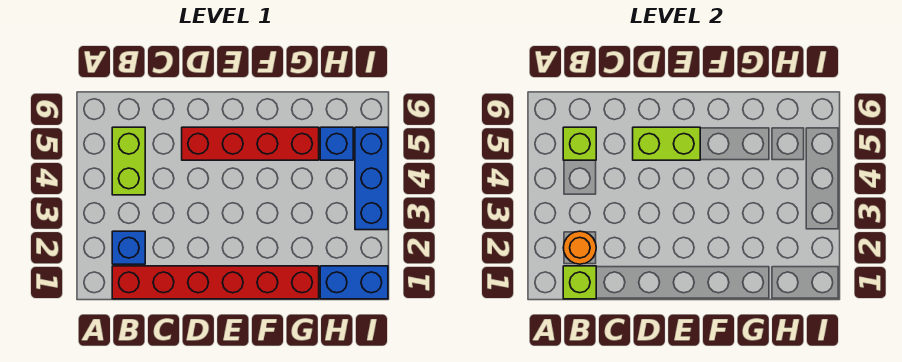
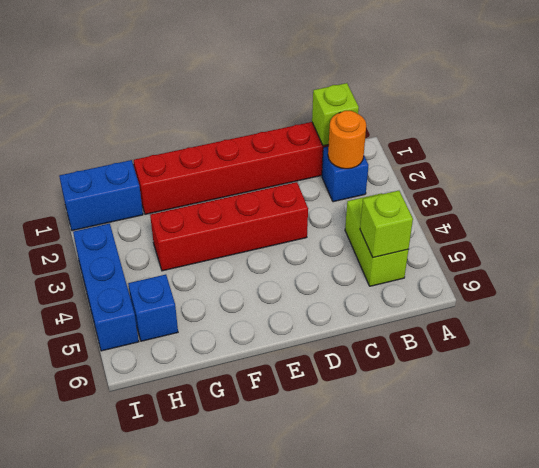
red 1x4 brick [182,127,319,160] -> red 1x4 brick moved to [150,182,308,271]
lime 1x2 brick [633,127,700,160] -> none

